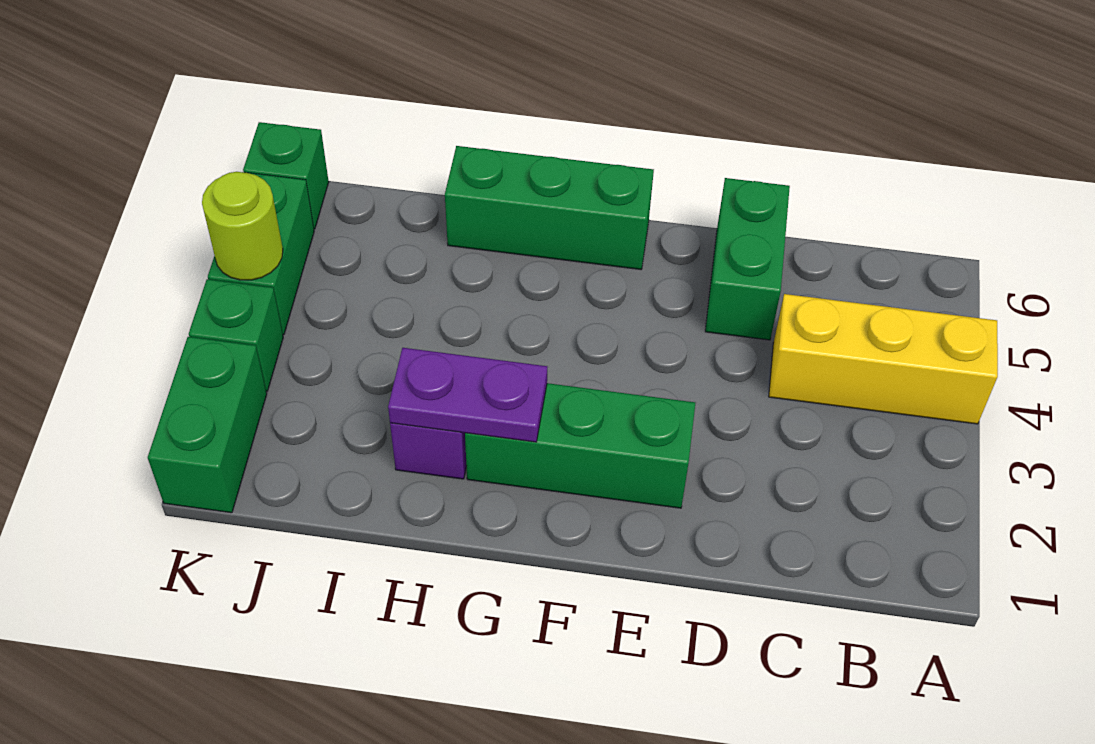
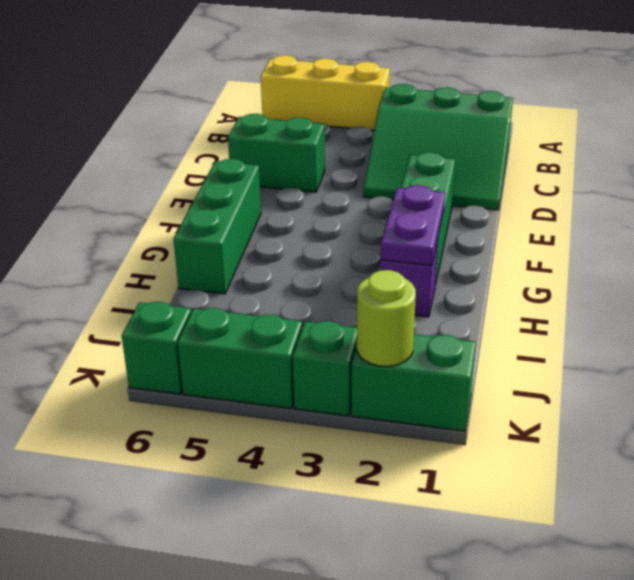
yellow 1x3 brick [769,294,998,424] -> yellow 1x3 brick turned to [261,55,390,130]
none -> green 3x3 slope [363,84,513,210]
lime 1x1 round brick [202,172,283,280] -> lime 1x1 round brick moved to [357,270,416,366]

